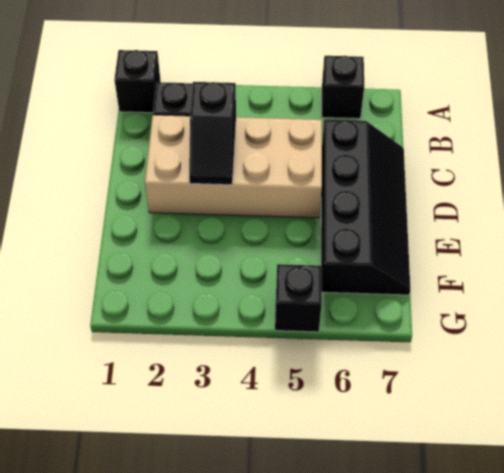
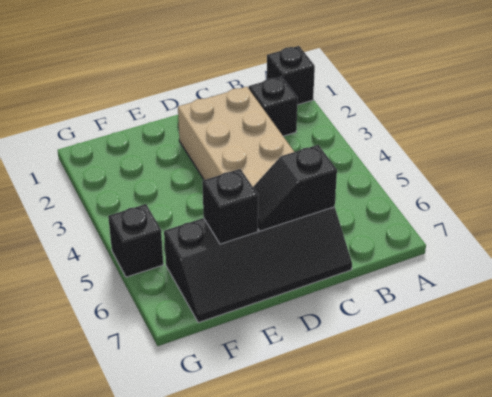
black 1x1 brick [322,56,364,119] -> black 1x1 brick moved to [202,169,258,244]
black 1x2 slope [189,82,236,185] -> black 1x2 slope moved to [253,145,337,231]

